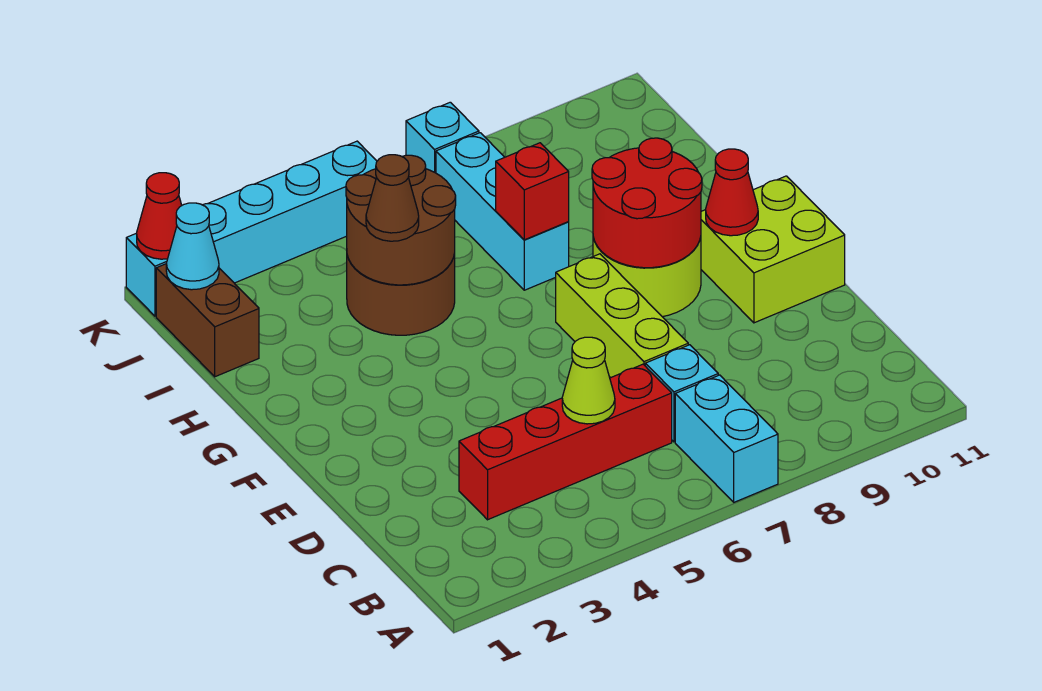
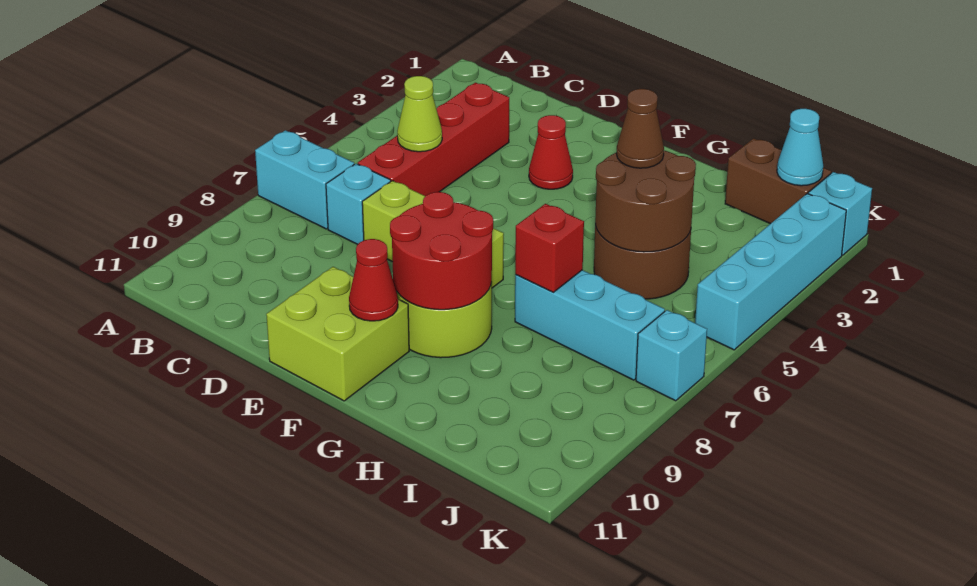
red 1x1 cone [137,173,182,259] -> red 1x1 cone moved to [529,115,573,189]

